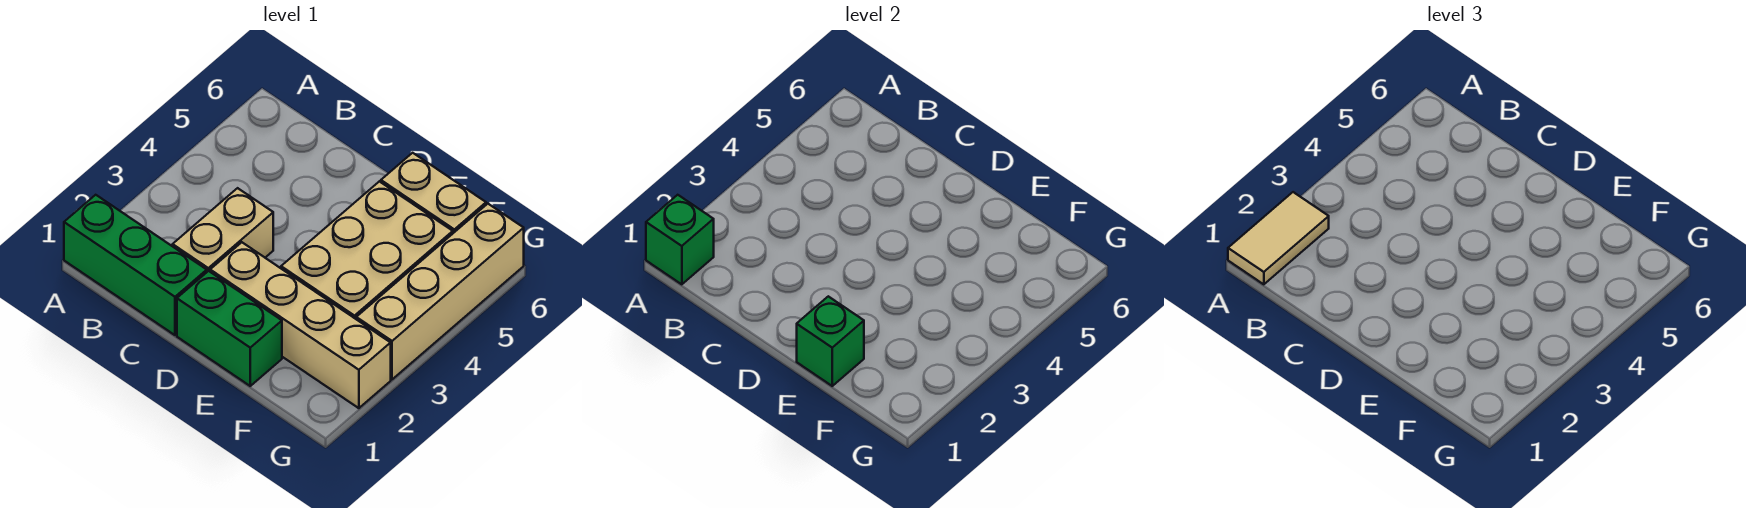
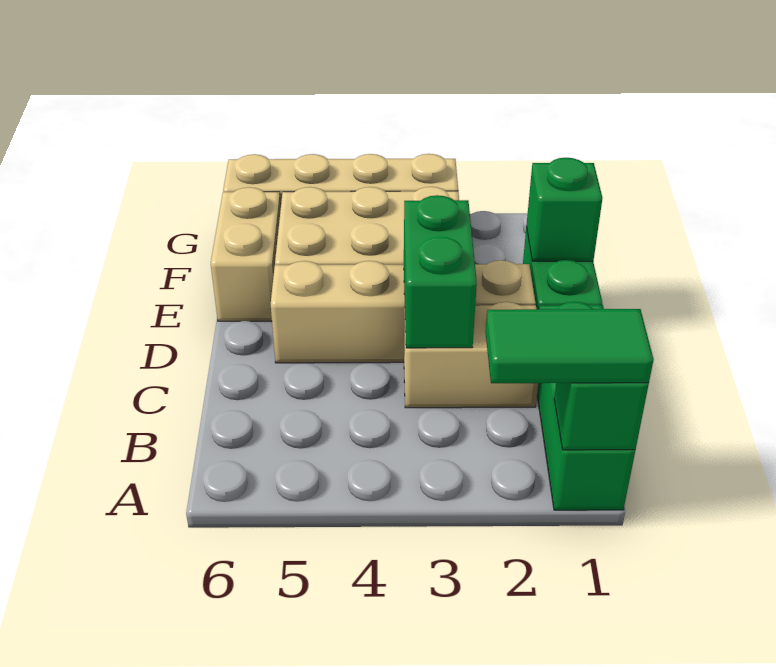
tan 1x2 tile [1228,192,1329,284] -> green 1x2 tile [486,309,654,383]
none -> green 1x2 brick [404,195,477,348]
tan 1x4 brick [210,242,391,408] -> tan 1x4 brick turned to [271,260,535,363]

